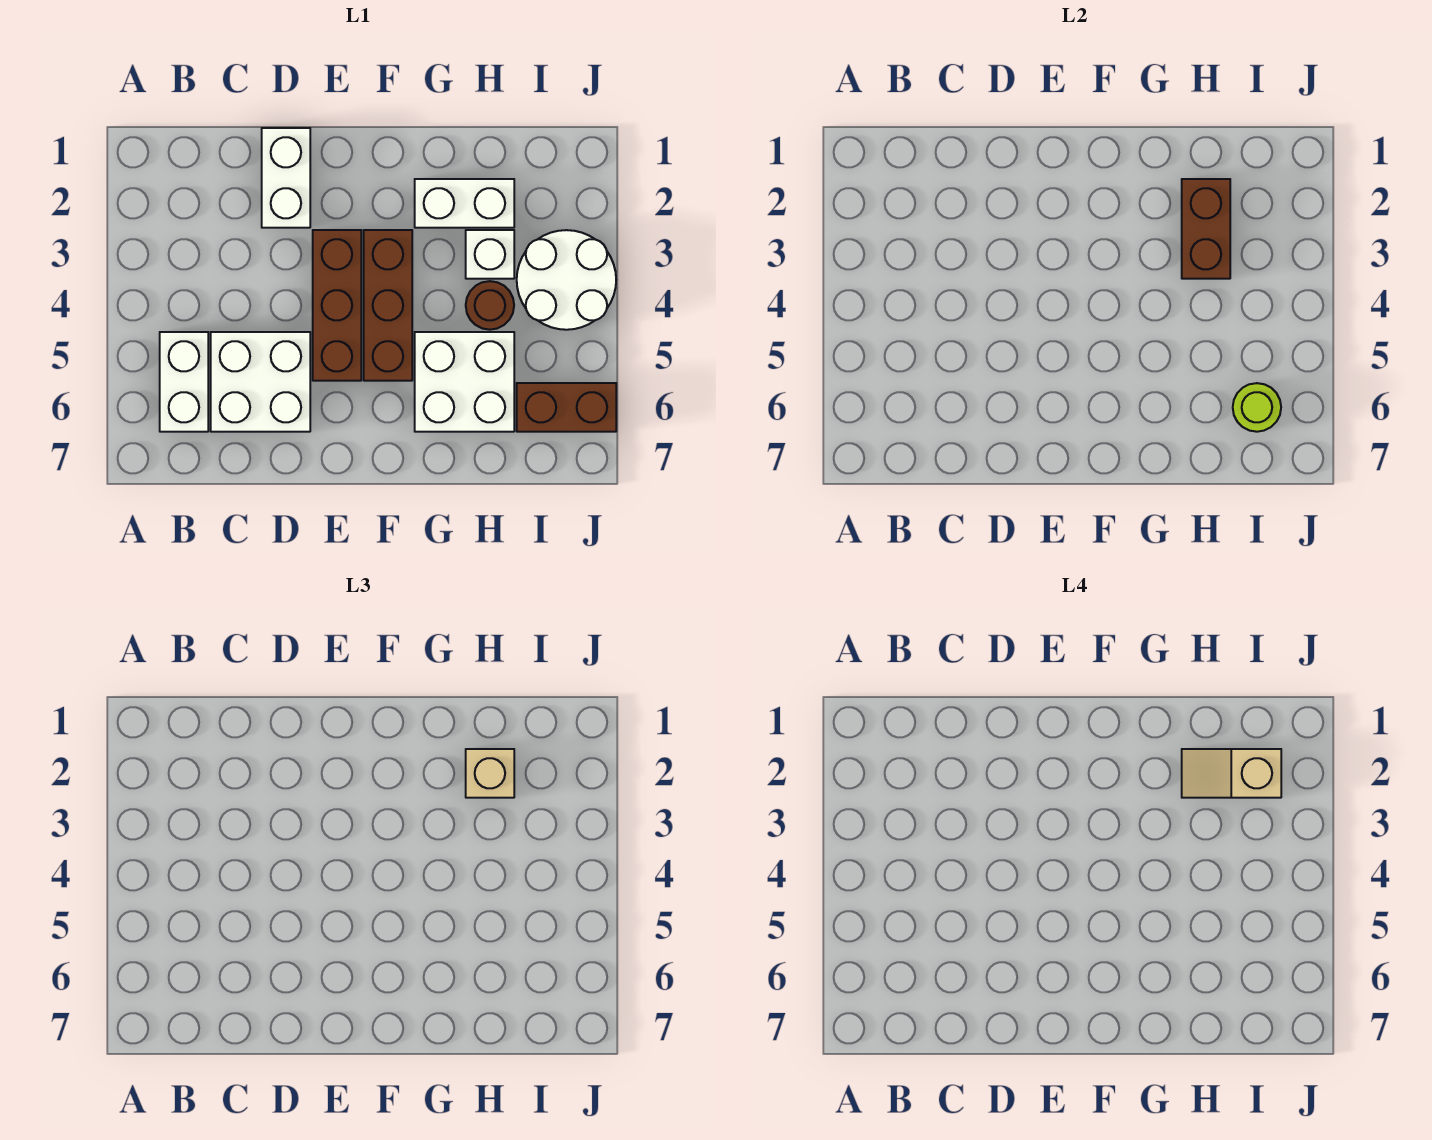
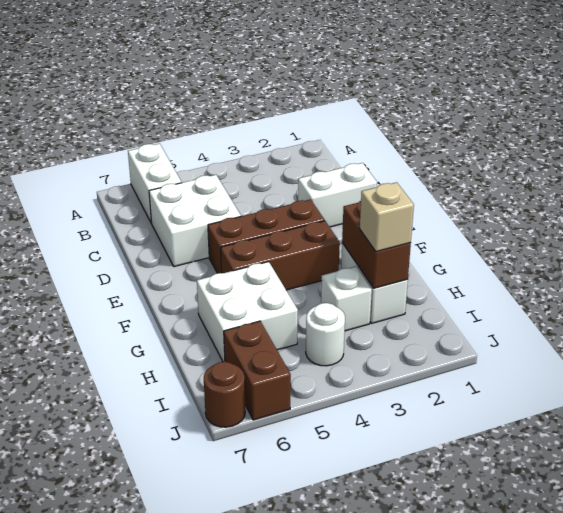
white 1x2 brick [160,332,208,432] -> white 1x2 brick turned to [128,144,182,223]
brown 1x2 brick [1182,179,1230,279] -> brown 1x2 brick turned to [342,201,411,288]
tan 1x2 slope [1182,749,1281,798] -> none
brown 1x1 round brick [466,281,514,330] -> brown 1x1 round brick moved to [204,362,245,427]
white 2x2 round brick [517,230,616,330] -> white 1x1 round brick [306,303,345,366]
lime 1x1 round brick [1233,383,1281,432] -> none

